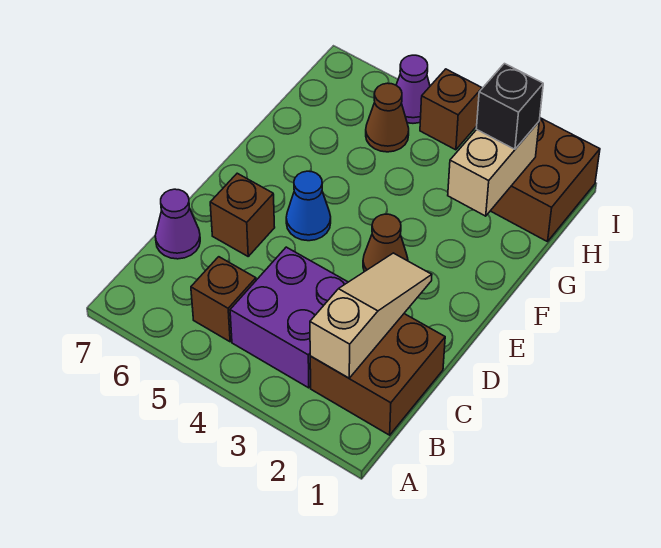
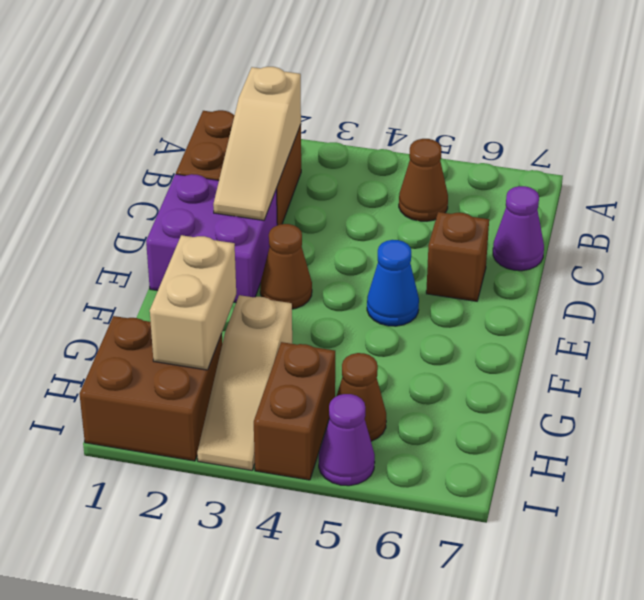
purple 2x2 brick [230,247,348,388] -> purple 2x2 brick moved to [146,174,277,303]
brown 1x1 brick [191,257,256,342] -> brown 1x1 cone [399,139,448,221]
none -> tan 1x3 slope [197,295,292,470]
black 1x1 brick [476,64,543,149] -> none
brown 1x1 brick [420,69,482,150] -> brown 1x2 brick [254,342,335,480]

